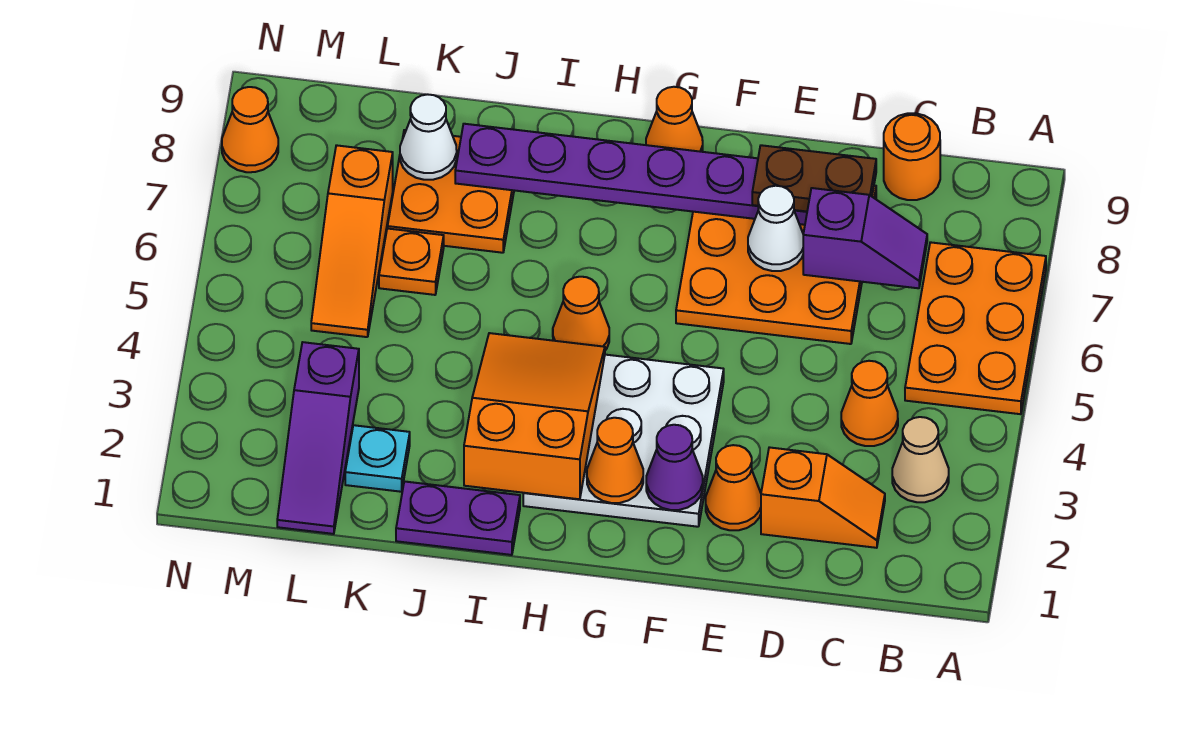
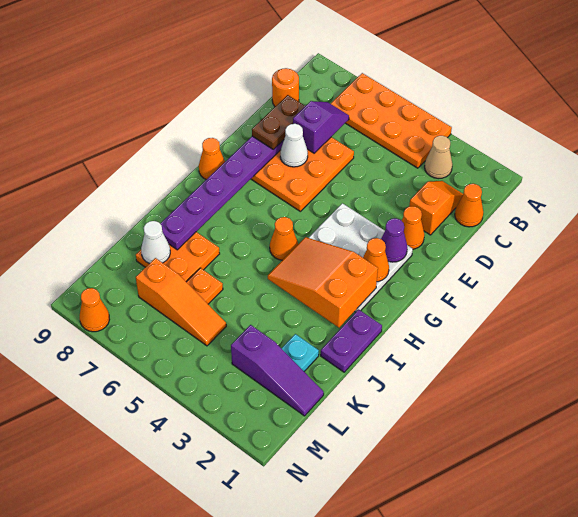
orange 2x3 plate [905,242,1046,414] -> orange 2x4 plate [331,73,452,168]
orange 1x1 cone [841,361,898,446] -> orange 1x1 cone moved to [455,184,483,227]

